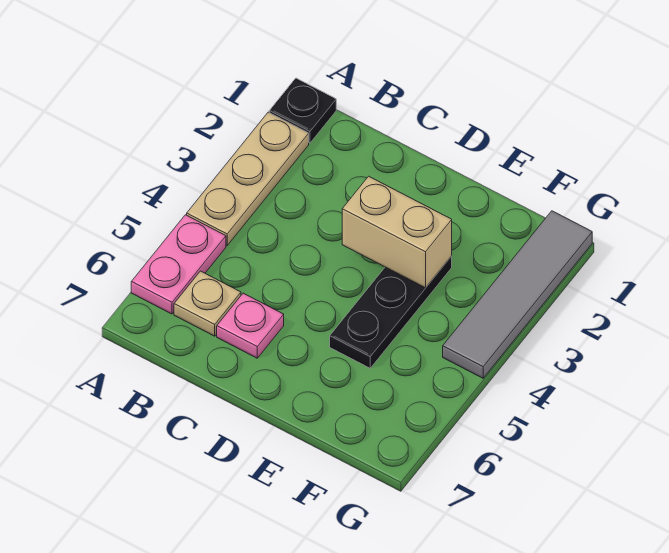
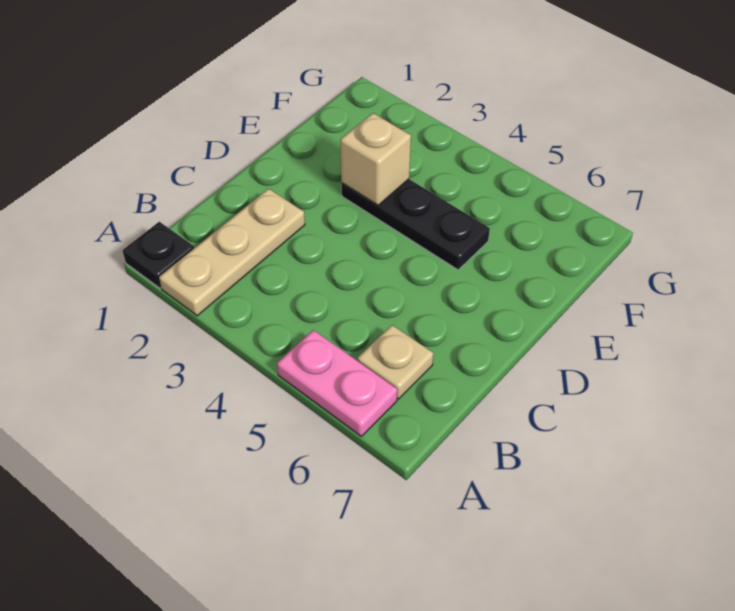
tan 1x3 plate [187,112,309,245] -> tan 1x3 plate turned to [159,189,305,316]
pink 1x1 plate [217,293,284,358] -> none
tan 1x2 brick [342,176,452,288] -> tan 1x1 brick [340,113,411,205]
grey 1x4 tile [443,211,592,378] -> none

